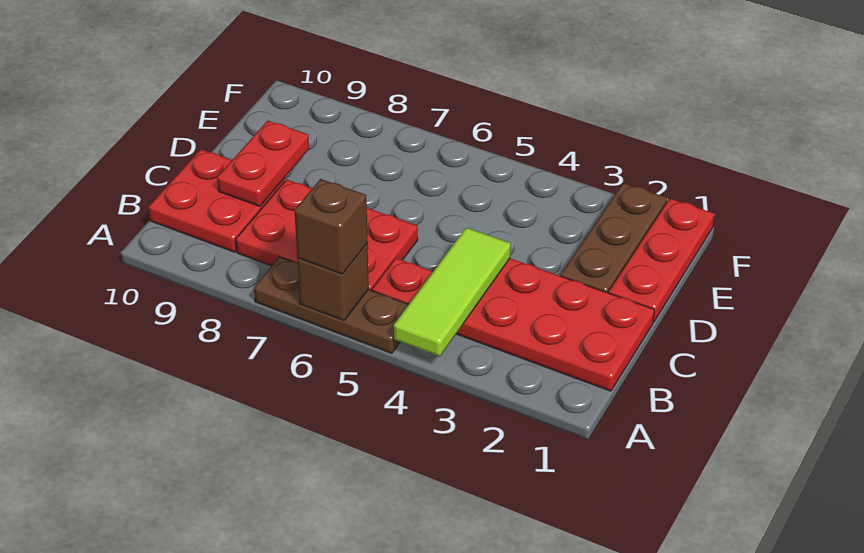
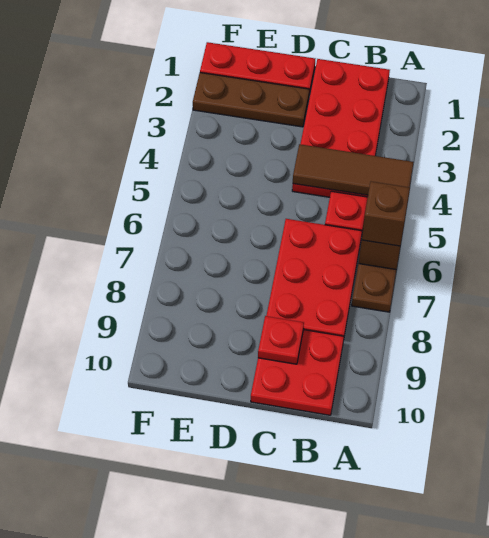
lime 1x3 tile [394,228,511,356] -> brown 1x3 tile [293,144,414,195]
red 1x2 plate [217,121,309,206] -> red 1x1 plate [258,316,304,364]

